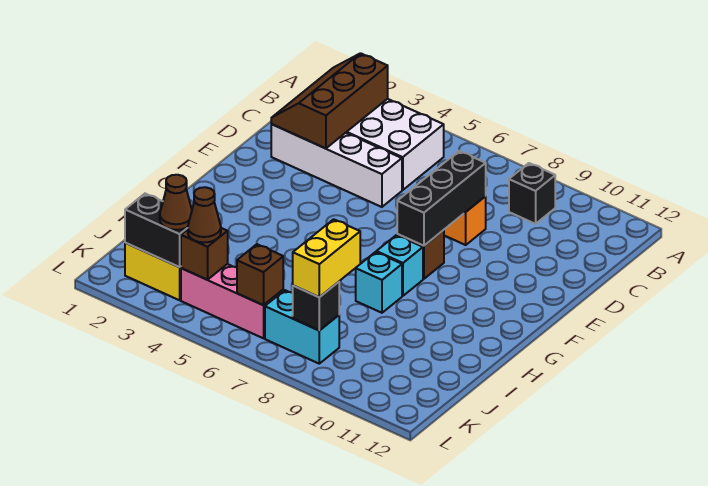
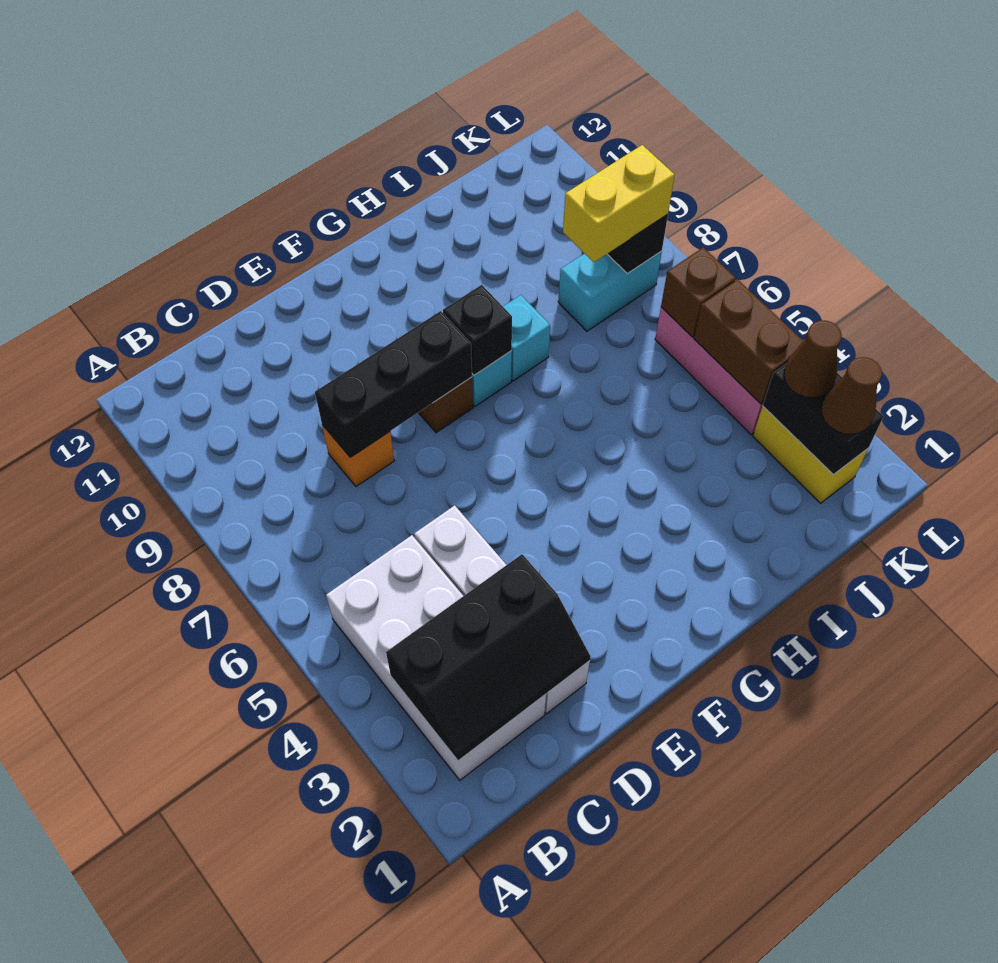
brown 2x3 slope [271,53,388,148] -> black 2x3 slope [386,554,591,761]
black 1x1 brick [509,163,555,224] -> black 1x1 brick moved to [443,285,512,375]
brown 1x1 brick [181,228,228,280] -> brown 1x2 brick [694,280,803,404]
brown 1x1 cone [188,187,221,243] -> brown 1x1 cone moved to [822,357,882,434]
cyan 1x2 brick [265,290,339,364] -> cyan 1x2 brick turned to [558,251,662,331]

